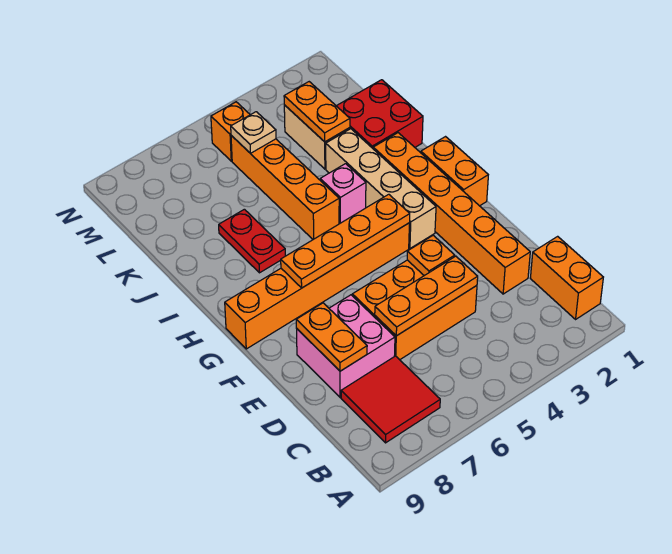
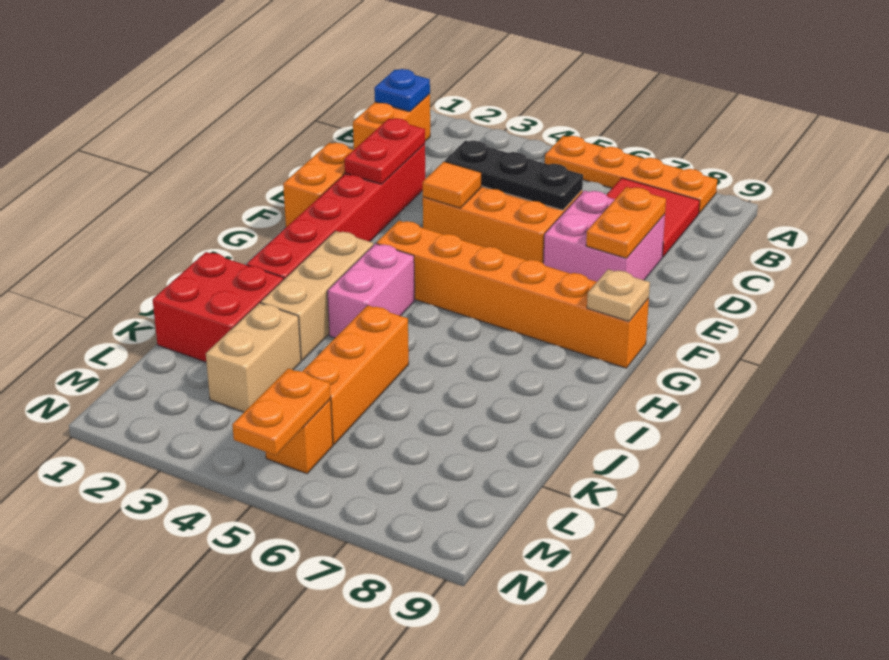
none -> blue 1x1 plate [374,69,430,112]
orange 1x6 brick [373,133,530,294] -> red 1x6 brick [247,144,425,279]
orange 1x3 plate [375,256,478,336] -> black 1x3 plate [445,141,583,210]
orange 1x1 plate [407,235,455,276] -> orange 1x1 tile [423,162,481,208]
orange 1x2 brick [421,137,488,206] -> orange 1x2 brick moved to [283,143,353,227]
tan 1x4 brick [326,129,436,248] -> tan 1x3 brick [261,231,373,361]
orange 1x4 plate [281,194,410,288] -> orange 1x4 plate moved to [545,136,717,213]
pink 1x1 brick [320,164,366,223] -> pink 1x2 brick [327,244,415,338]
orange 1x4 brick [231,136,339,239] -> orange 1x3 brick [302,305,409,445]
red 1x2 plate [219,209,285,273] -> red 1x2 plate moved to [344,118,425,184]
orange 1x2 plate [284,82,350,142] -> orange 1x2 plate moved to [232,368,331,455]
tan 1x1 plate [231,112,276,153] -> tan 1x1 plate moved to [587,269,650,321]

